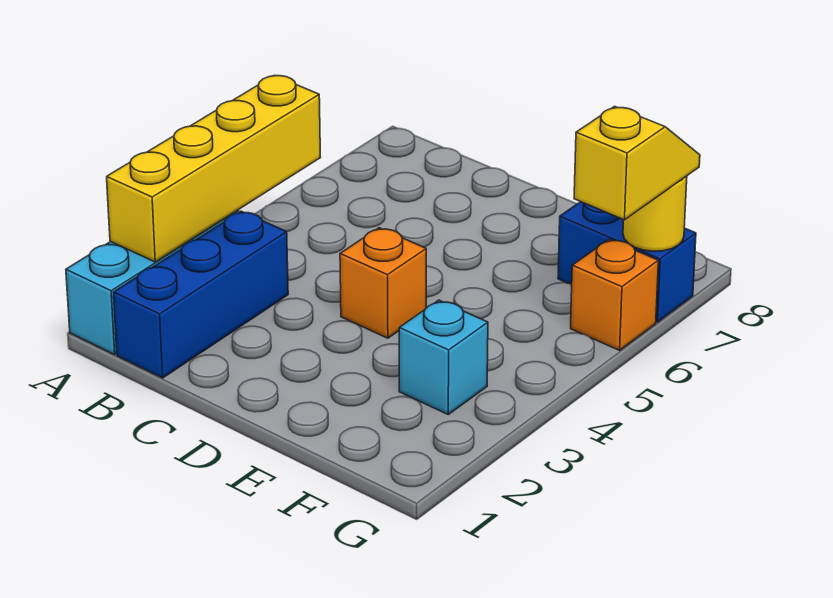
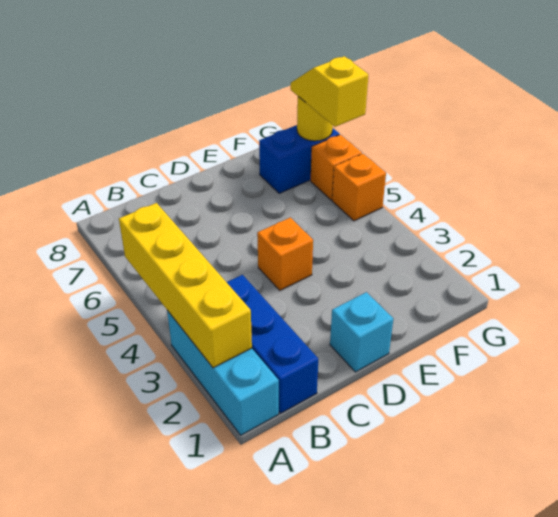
cyan 1x1 brick [399,300,488,414] -> cyan 1x1 brick moved to [330,292,393,372]
none -> orange 1x1 brick [332,154,386,221]

